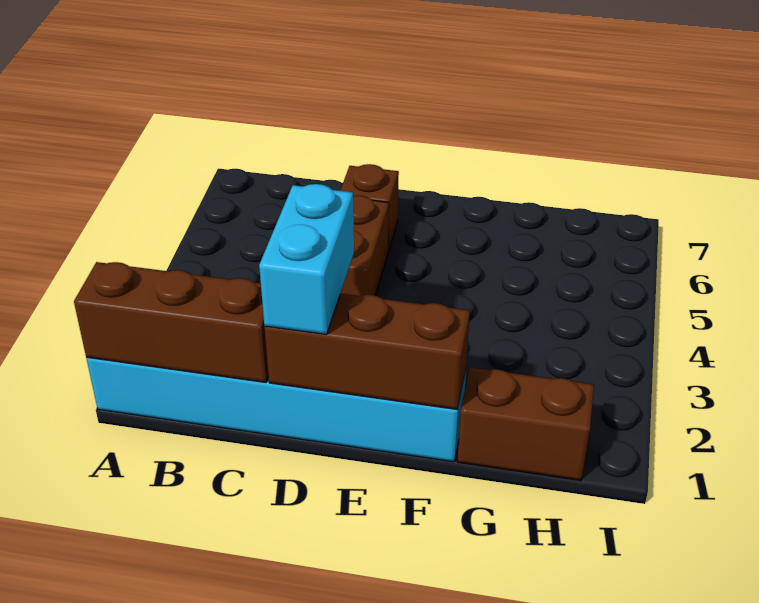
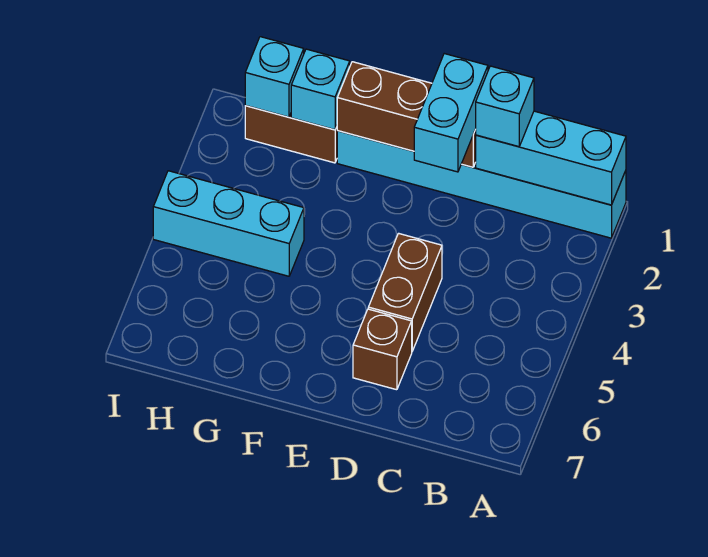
brown 1x3 brick [74,262,269,383] -> cyan 1x3 brick [476,111,626,205]
none -> cyan 1x1 brick [475,66,534,147]
none -> cyan 1x1 brick [291,49,350,130]
none -> cyan 1x3 brick [153,171,304,276]
none -> cyan 1x1 brick [245,37,304,117]

